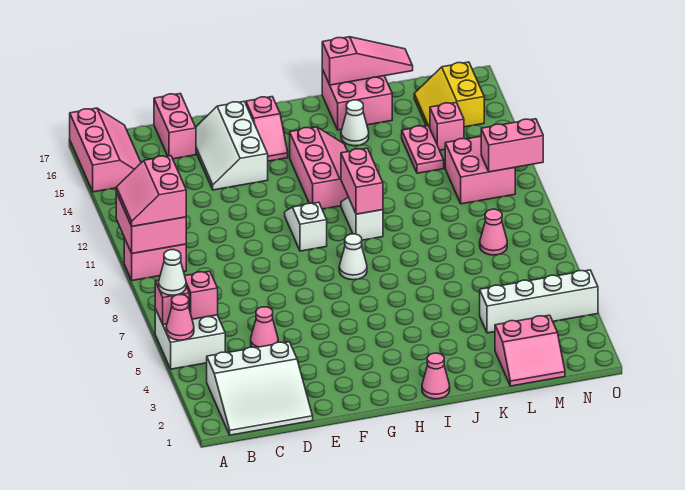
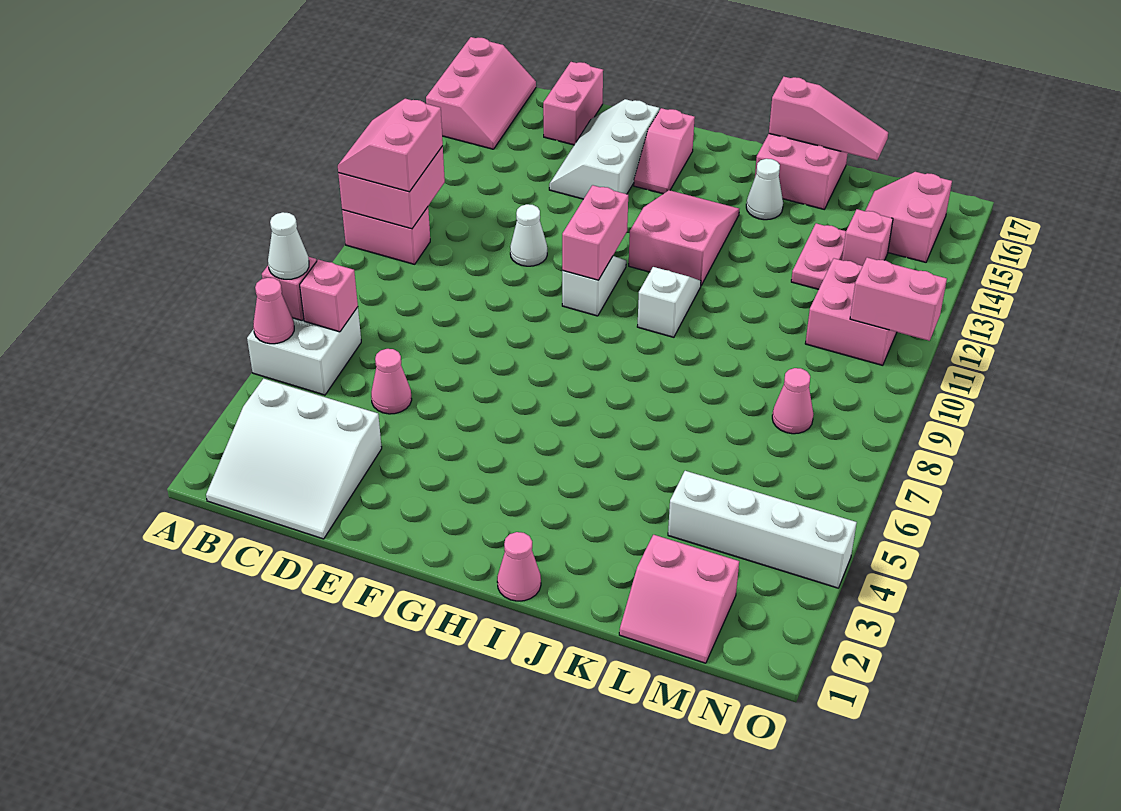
white 1x1 cone [339,234,367,280] -> white 1x1 cone moved to [510,204,547,266]
pink 2x3 slope [290,127,348,209] -> pink 2x3 slope turned to [629,190,739,285]
pink 1x2 brick [341,148,383,214] -> pink 1x2 brick moved to [562,185,628,280]
yellow 2x2 slope [414,62,484,128] -> pink 2x2 slope [865,172,952,262]

